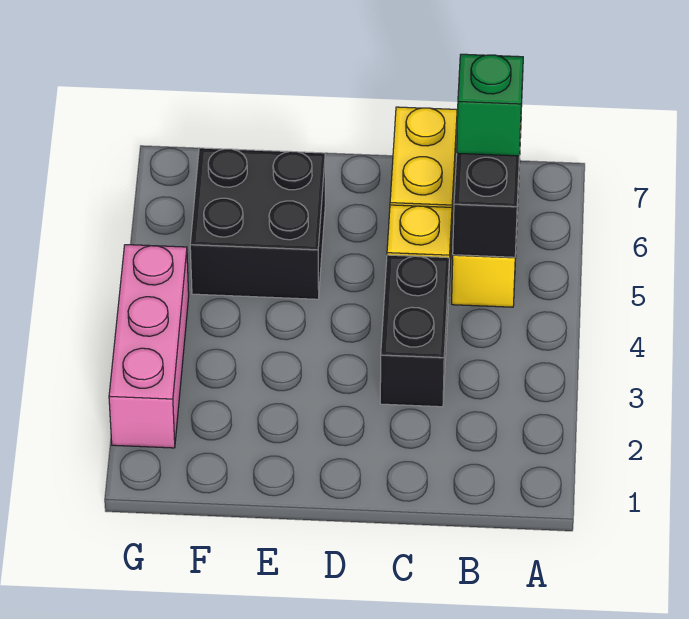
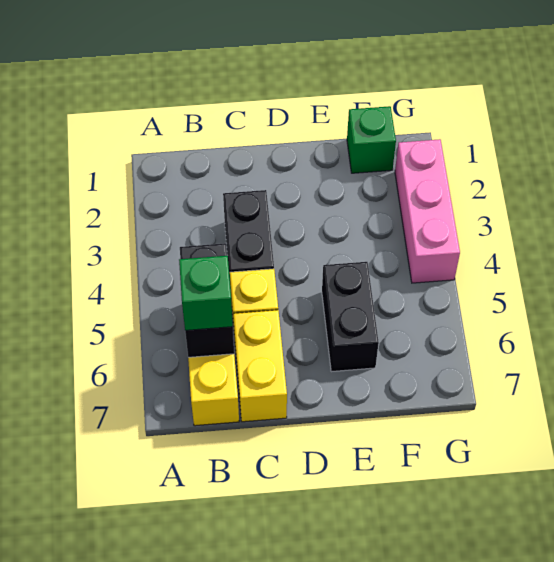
black 2x2 brick [190,148,325,299] -> black 1x2 brick [322,262,379,372]
none -> green 1x1 brick [347,106,396,173]

